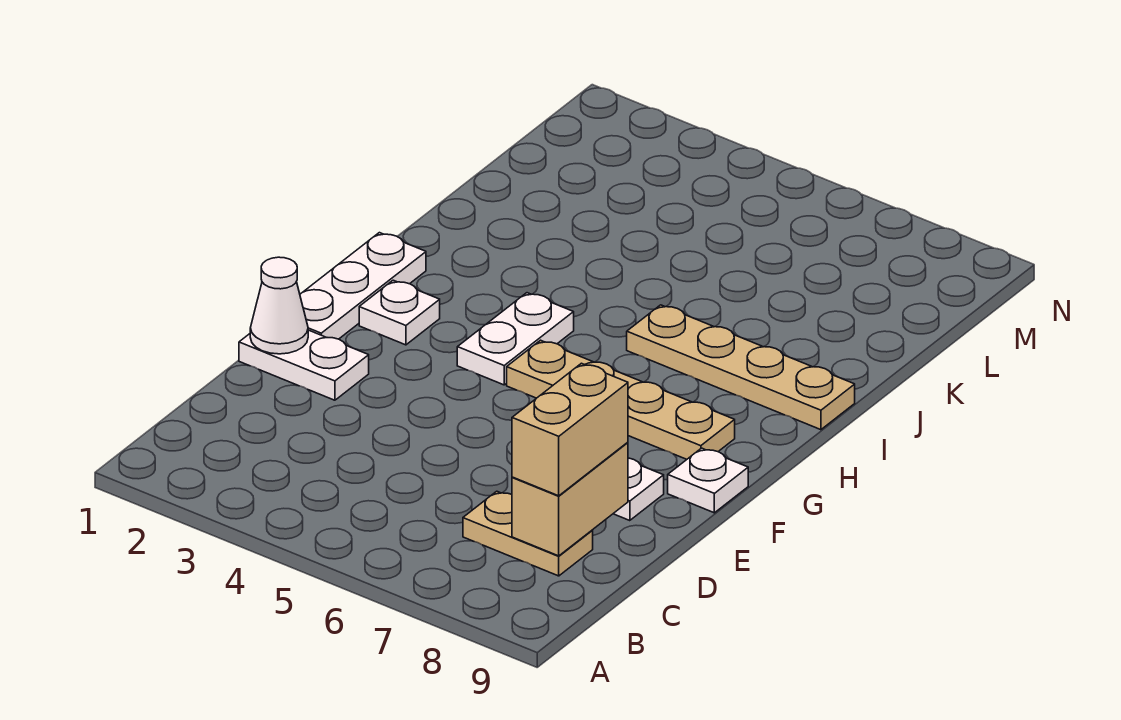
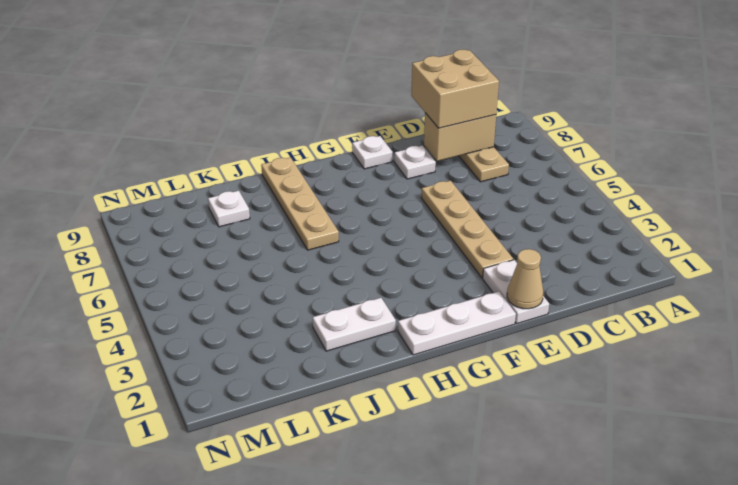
tan 1x2 brick [512,363,628,496] -> tan 2x2 brick [411,50,499,128]
white 1x1 cone [250,257,308,354] -> tan 1x1 cone [507,249,543,309]
white 1x1 plate [359,280,440,345] -> white 1x1 plate moved to [208,191,250,227]
white 1x2 plate [457,293,574,385] -> white 1x2 plate moved to [313,298,396,351]
tan 1x4 plate [507,340,735,460] -> tan 1x4 plate moved to [421,181,513,278]

